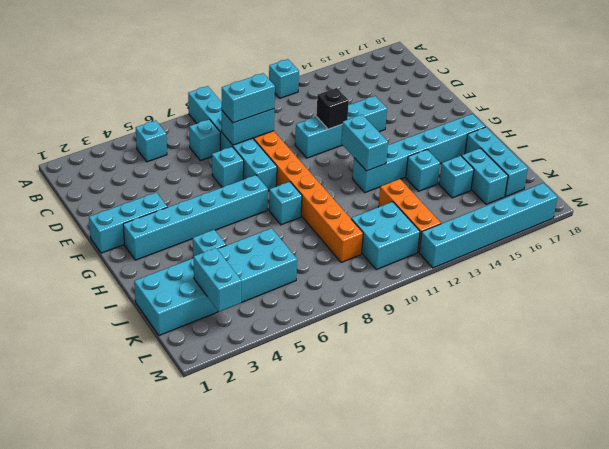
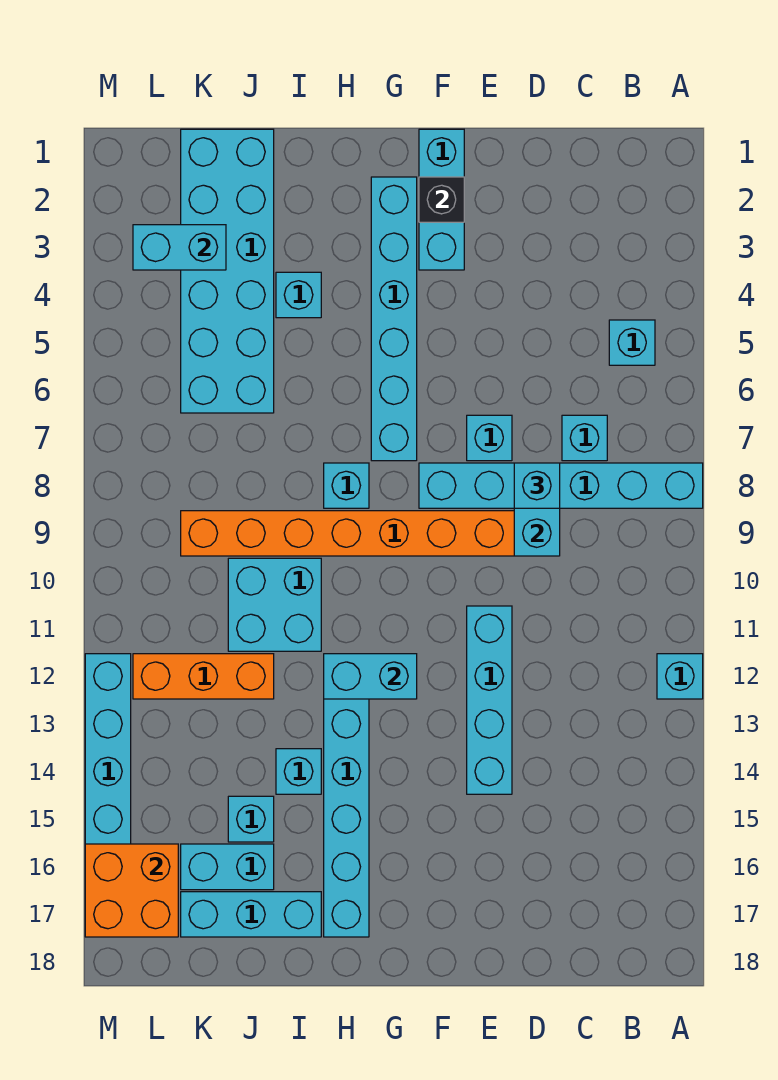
cyan 1x2 brick [221,73,275,123] -> cyan 1x1 brick [514,463,560,508]
black 1x1 brick [316,88,349,129] -> black 1x1 brick moved to [419,177,464,222]
cyan 2x2 brick [351,202,420,270] -> cyan 2x2 brick moved to [228,558,321,651]
none -> orange 2x2 brick [85,844,178,937]

